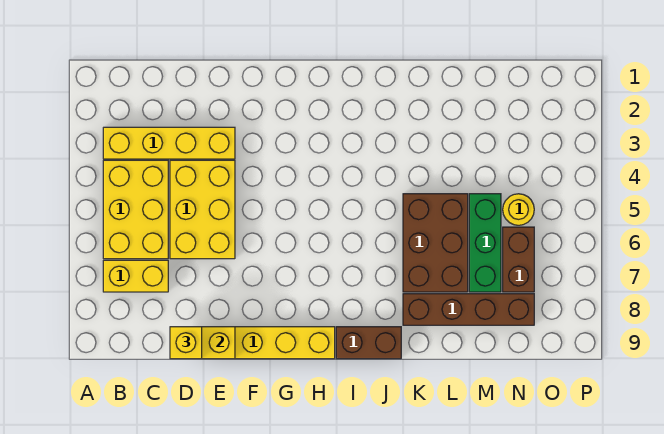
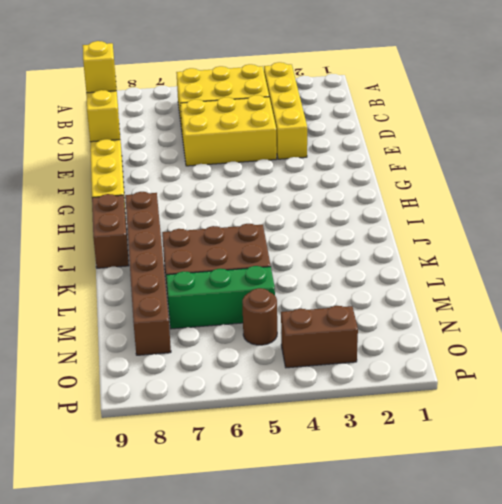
yellow 1x2 brick [103,260,168,292] -> none
brown 1x4 brick [403,294,534,325] -> brown 1x6 brick [125,192,171,355]
yellow 1x1 round brick [503,194,534,225] -> brown 1x1 round brick [242,288,277,345]
brown 1x2 brick [503,227,534,292] -> brown 1x2 brick moved to [281,306,358,368]

